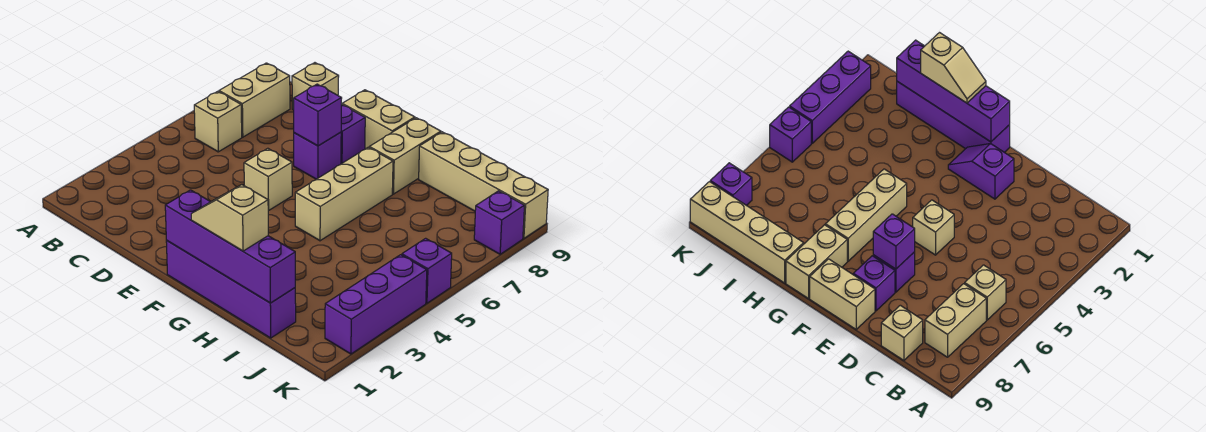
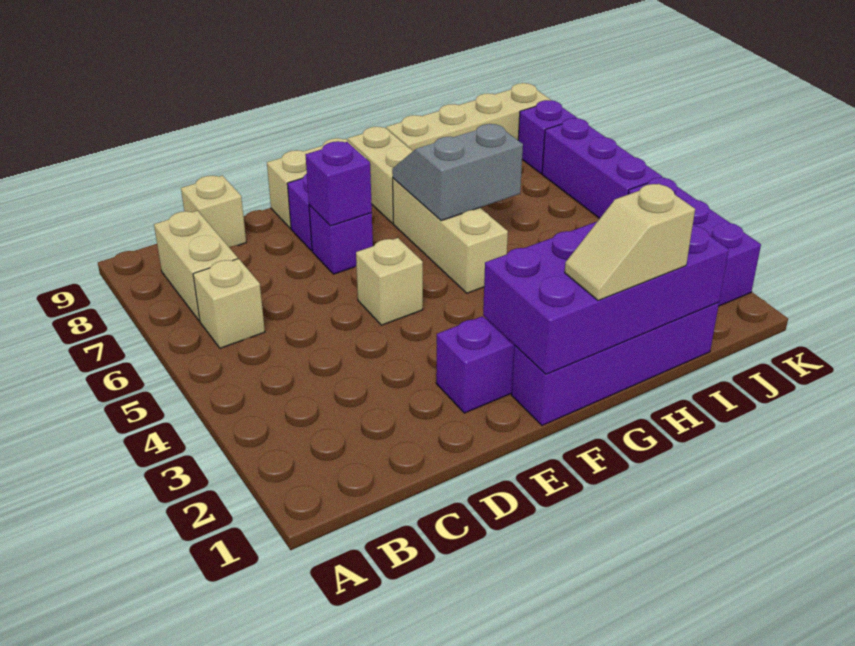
purple 1x4 brick [165,190,295,303] -> purple 2x4 brick [483,222,729,374]
none -> grey 2x2 slope [392,124,523,221]
purple 1x1 brick [402,238,452,303] -> purple 1x3 brick [542,118,662,218]

